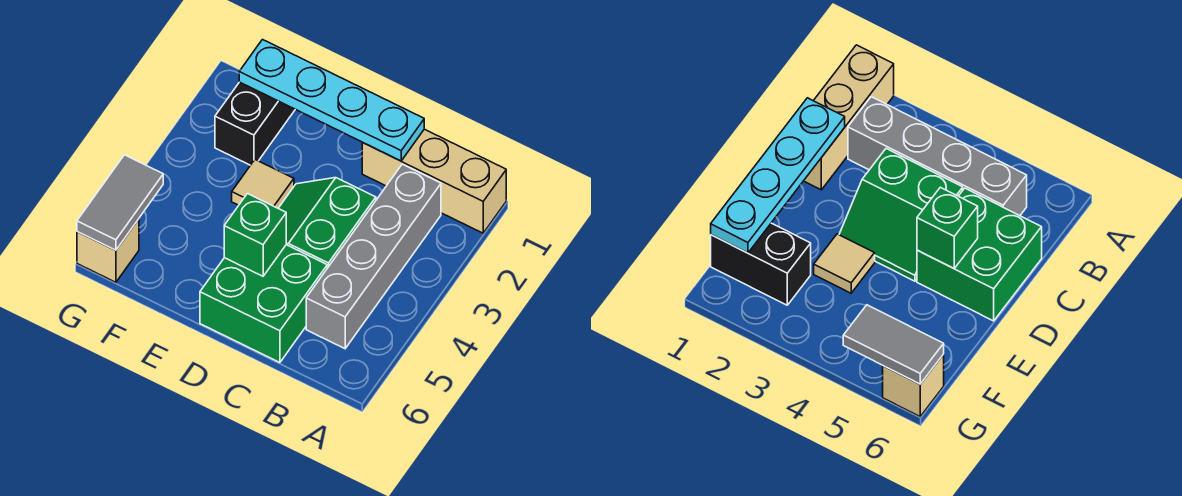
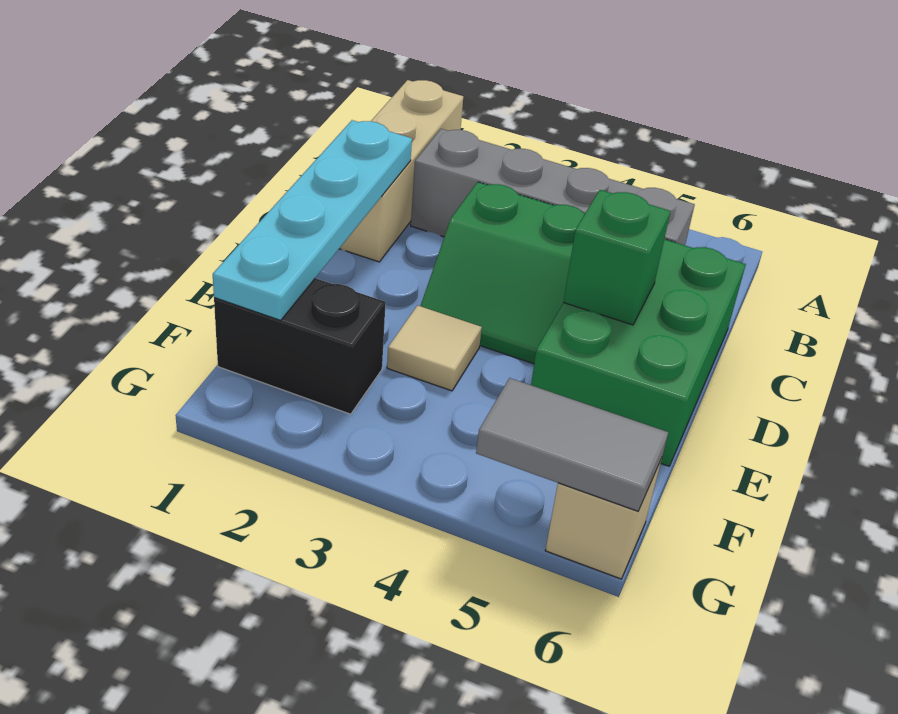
green 2x2 brick [200,245,327,363] -> green 2x3 brick [531,239,746,466]

